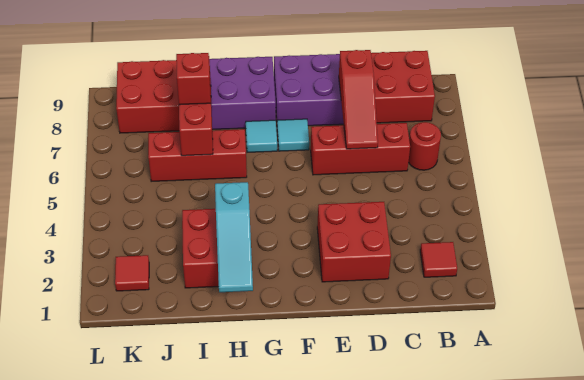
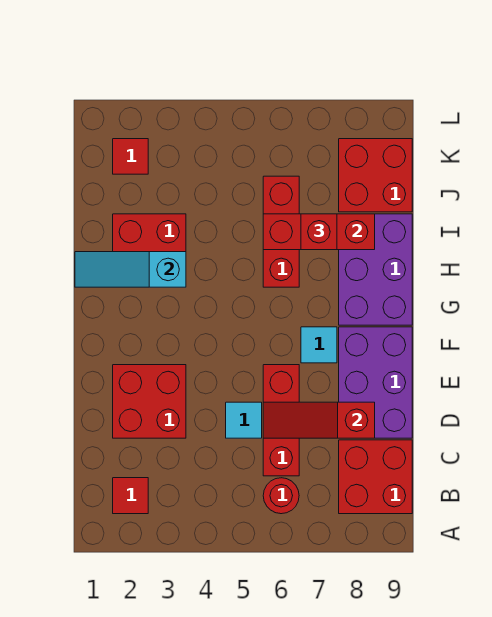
cyan 1x1 tile [246,120,277,152] -> cyan 1x1 tile moved to [226,402,262,438]

